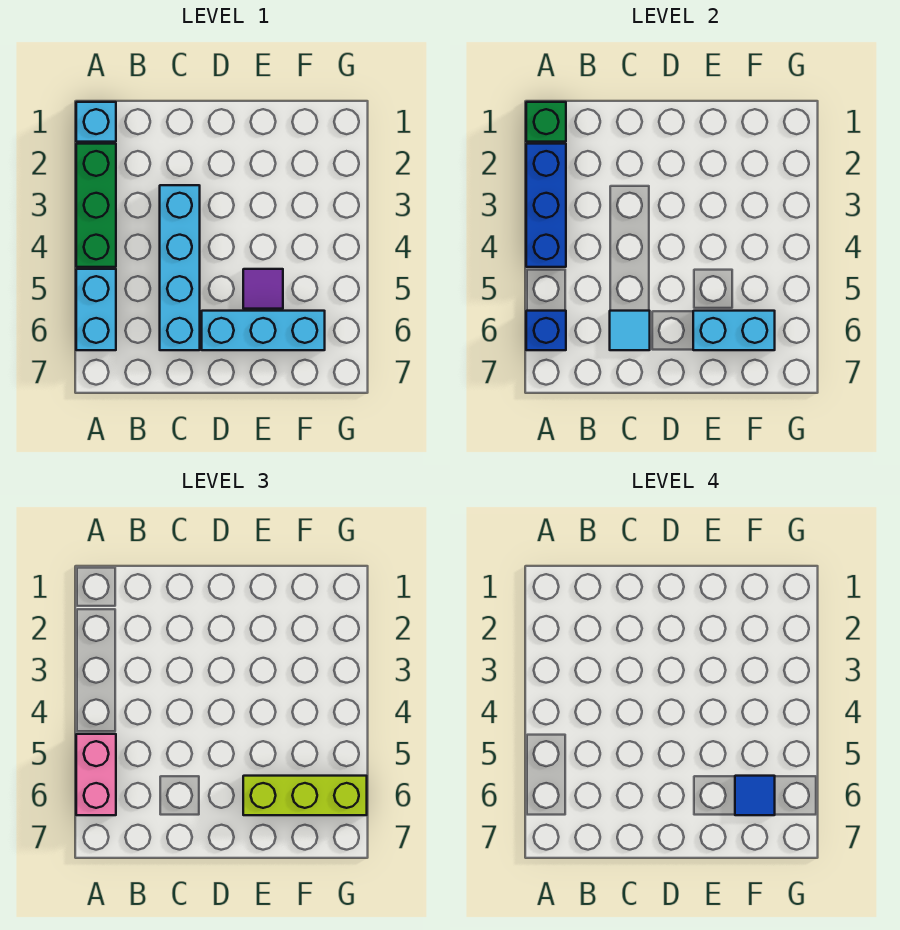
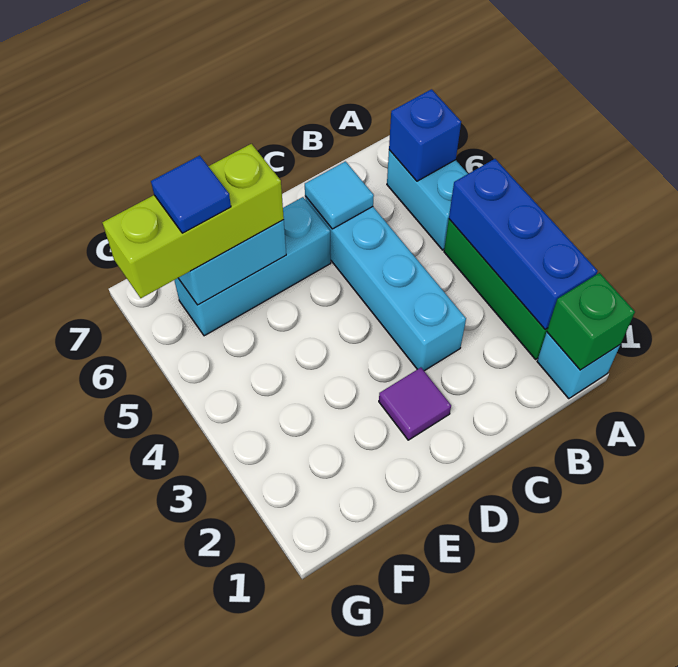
pink 1x2 brick [76,734,116,815] -> none
purple 1x1 tile [243,269,283,309] -> purple 1x1 tile moved to [379,368,451,440]

